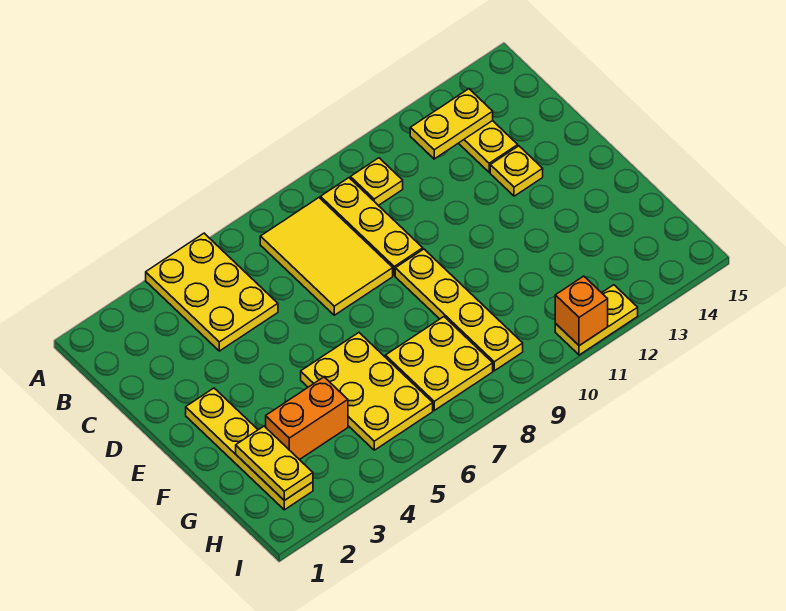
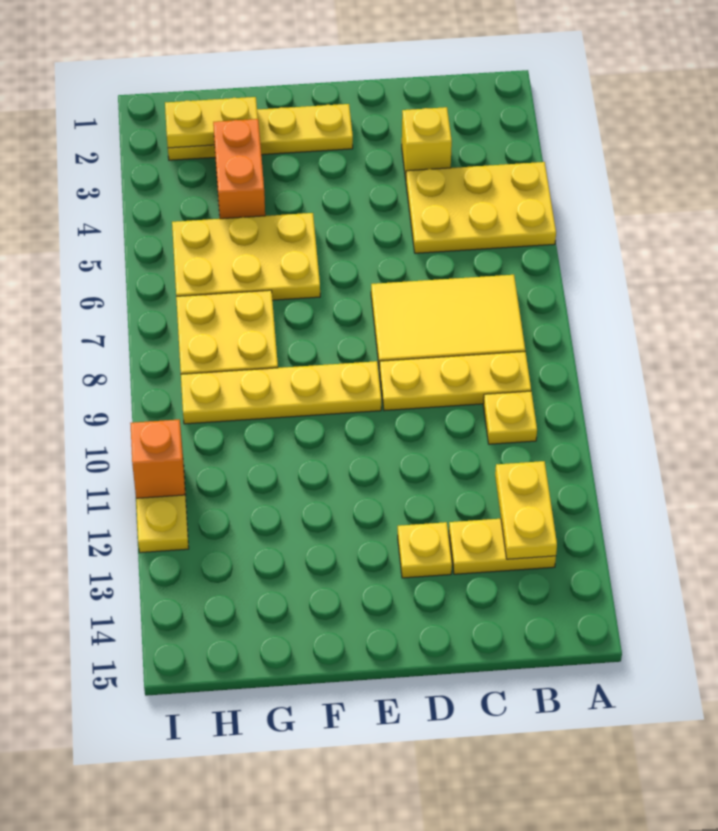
none -> yellow 1x1 brick [402,107,452,179]

